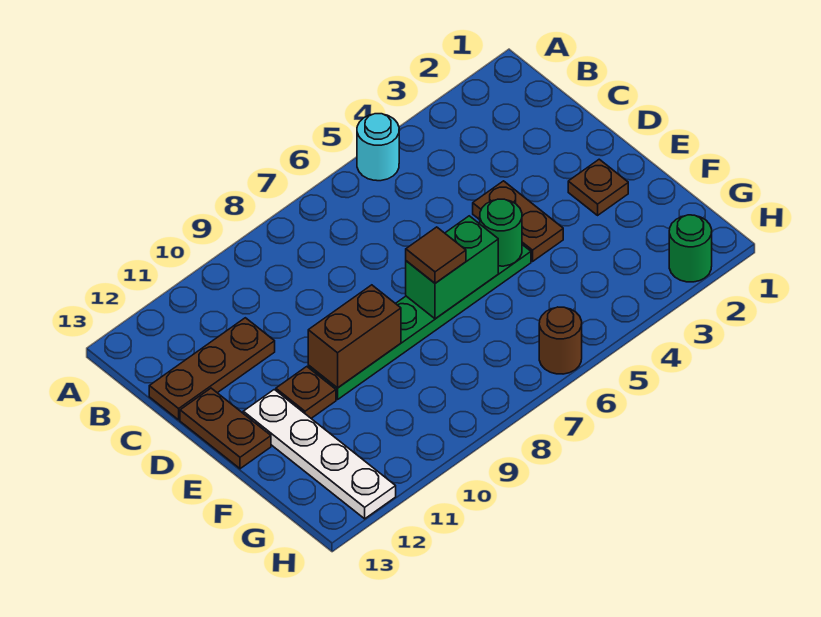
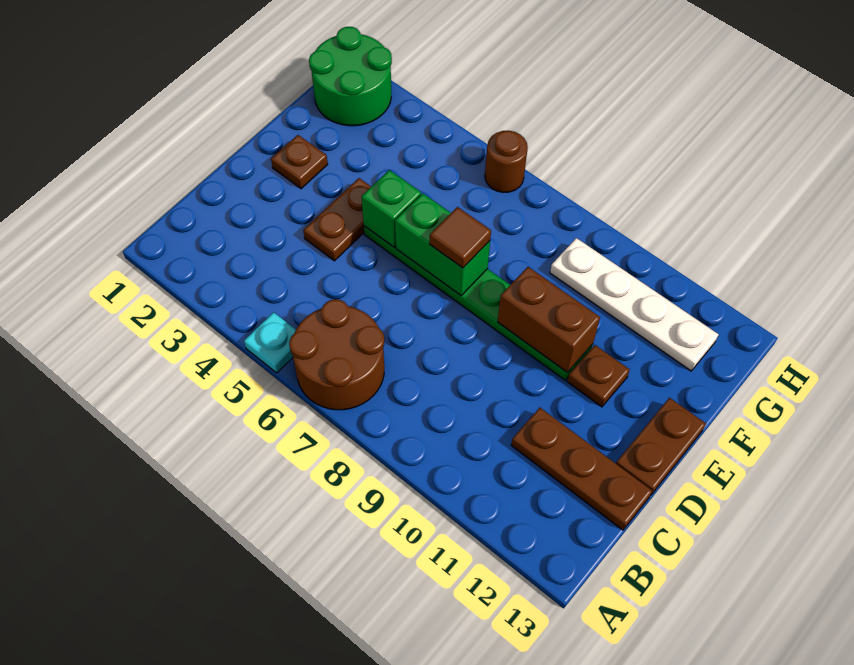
cyan 1x1 round brick [357,114,399,181] -> cyan 1x1 plate [244,312,296,373]
none -> brown 2x2 round brick [289,299,384,410]
green 1x1 round brick [480,199,522,266] -> green 1x1 brick [362,170,421,247]
white 1x4 plate [243,390,396,519] -> white 1x4 plate turned to [550,238,719,371]
green 1x1 round brick [669,215,712,282] -> green 2x2 round brick [309,27,392,126]

